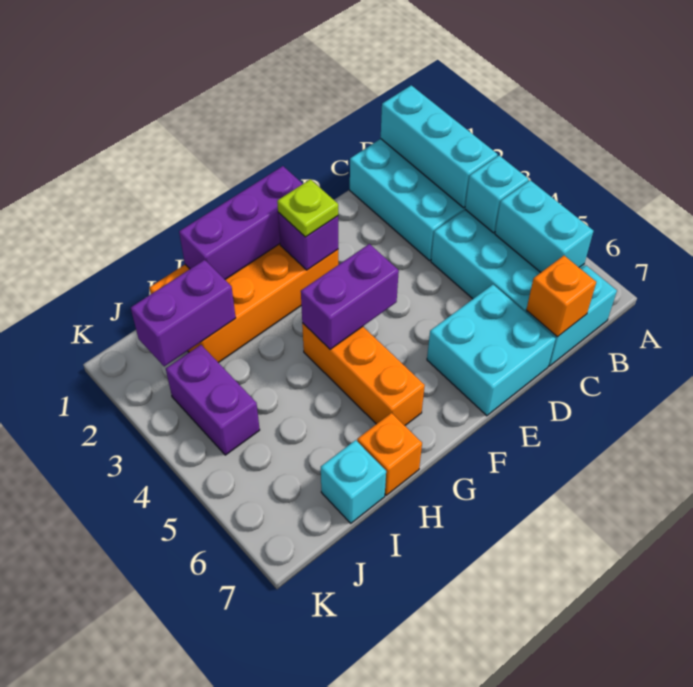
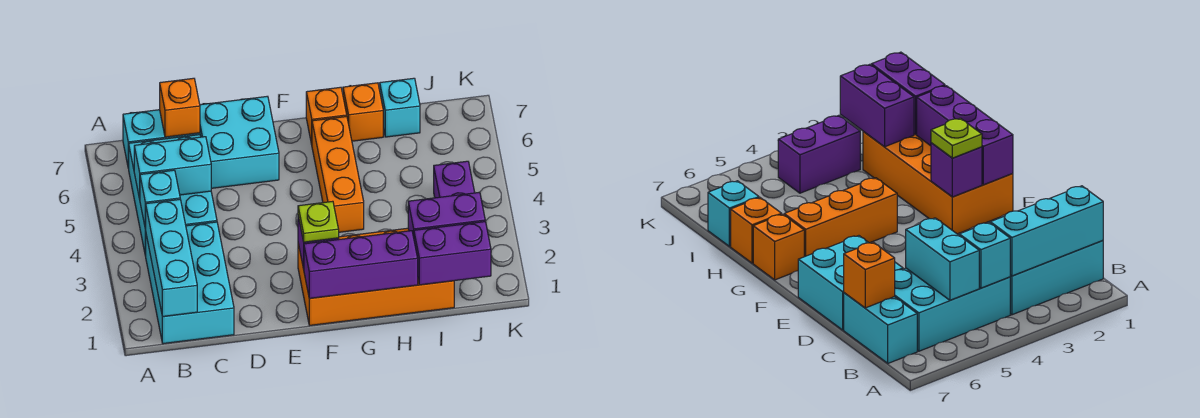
cyan 1x2 brick [495,180,593,272] -> cyan 1x2 brick turned to [134,137,211,199]
purple 1x2 brick [301,244,399,349] -> purple 1x2 brick moved to [414,222,491,285]
none -> orange 1x1 brick [306,87,347,144]

